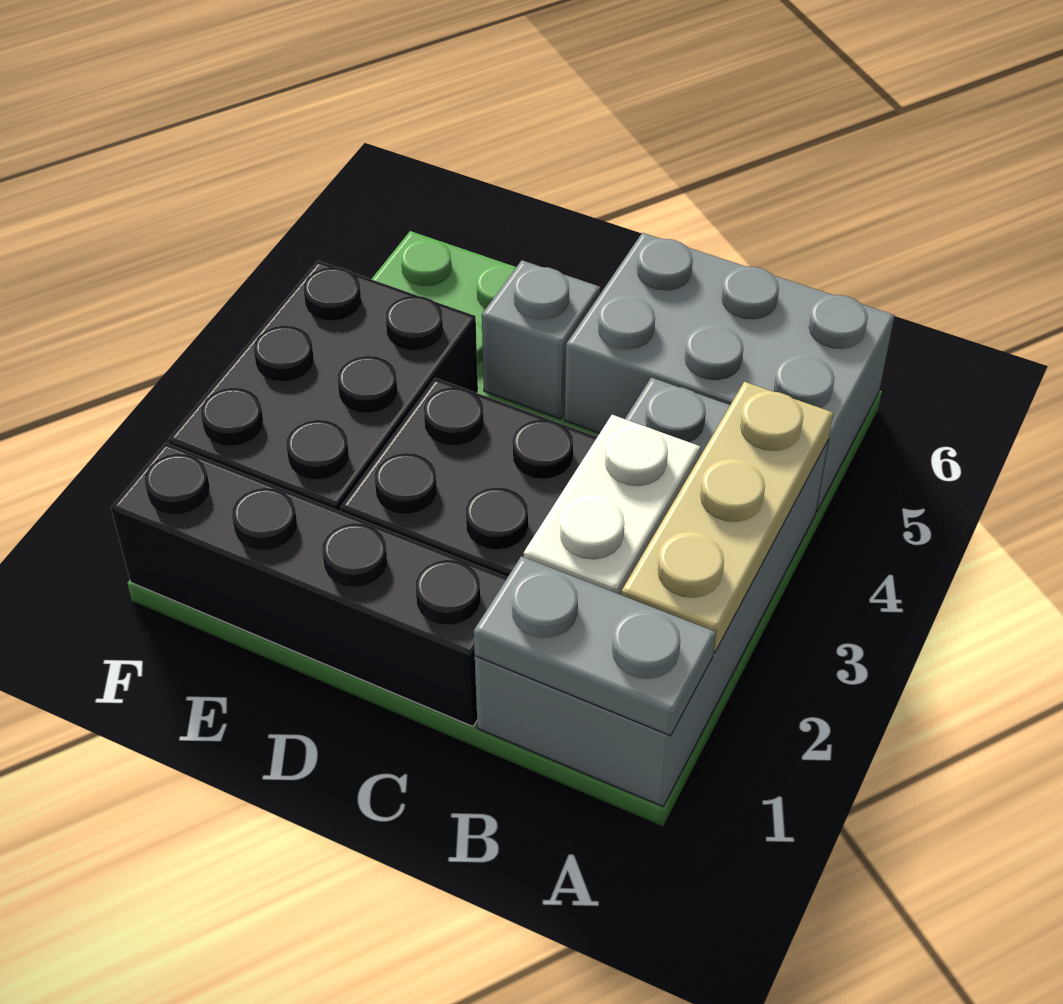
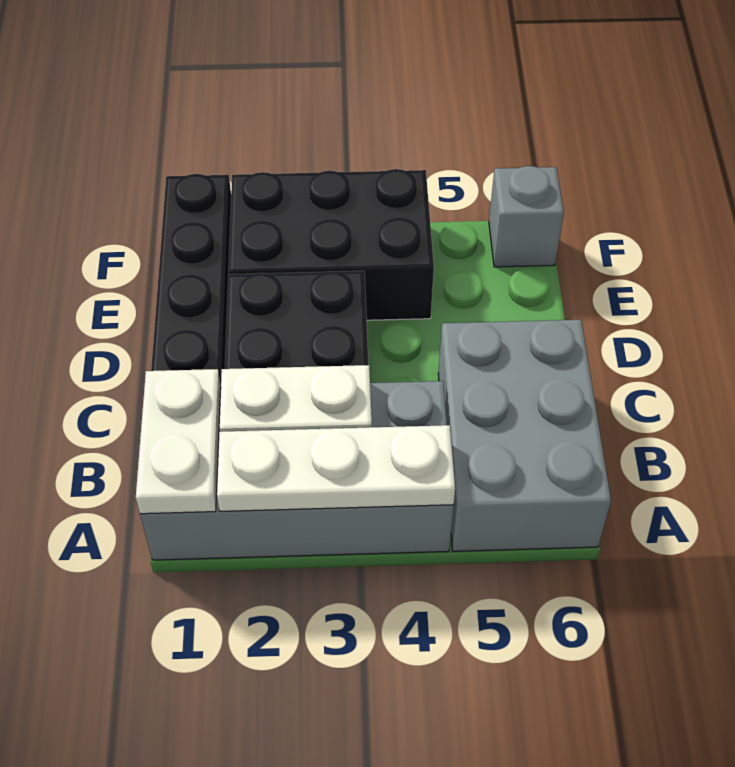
grey 1x2 plate [474,556,716,736] -> white 1x2 plate [136,369,221,514]
tan 1x3 plate [621,382,833,653] -> white 1x3 plate [217,425,455,511]
grey 1x1 brick [482,260,600,419] -> grey 1x1 brick moved to [489,166,564,267]

